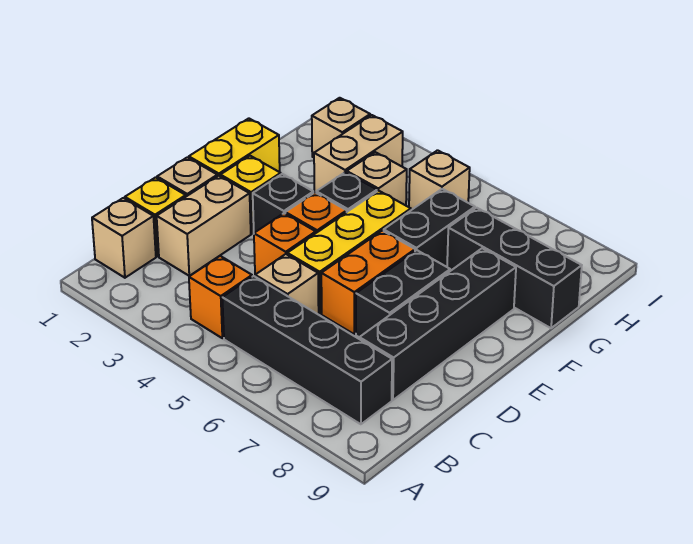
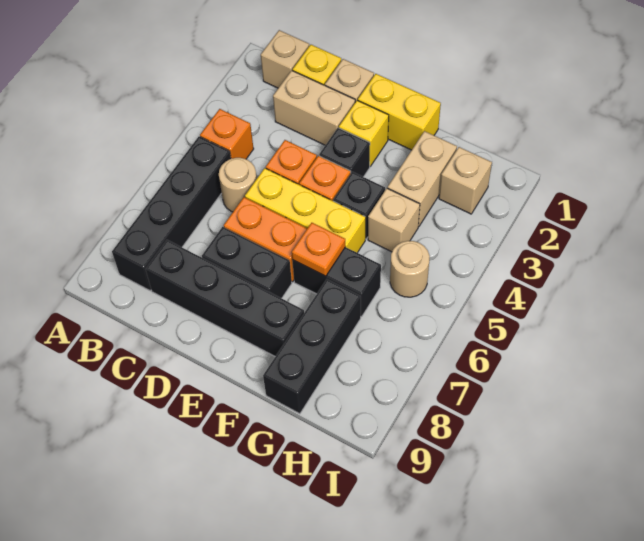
tan 1x1 brick [255,254,319,315] -> tan 1x1 round brick [219,158,257,212]
none -> orange 1x1 plate [292,223,345,276]
tan 1x2 brick [314,115,403,193] -> tan 1x2 brick turned to [388,131,457,227]
tan 1x1 brick [409,150,470,210] -> tan 1x1 round brick [390,241,430,297]

